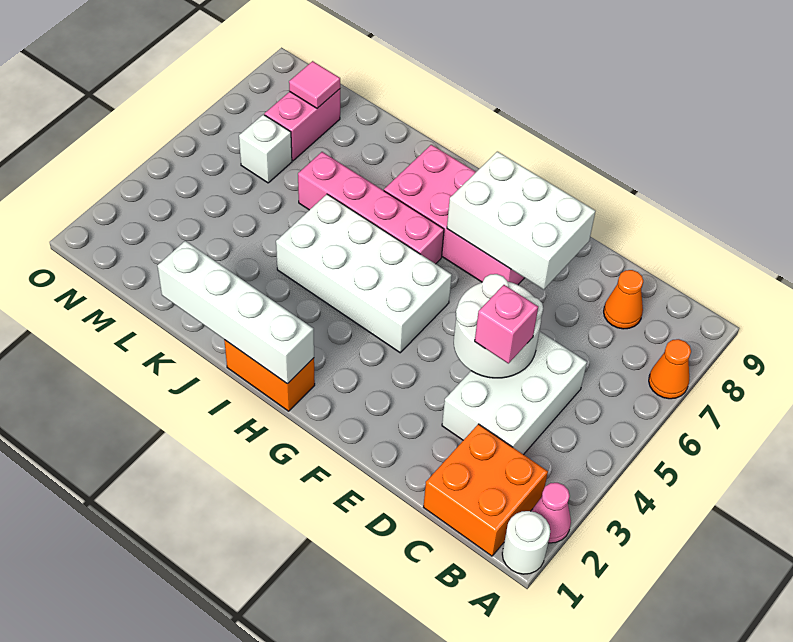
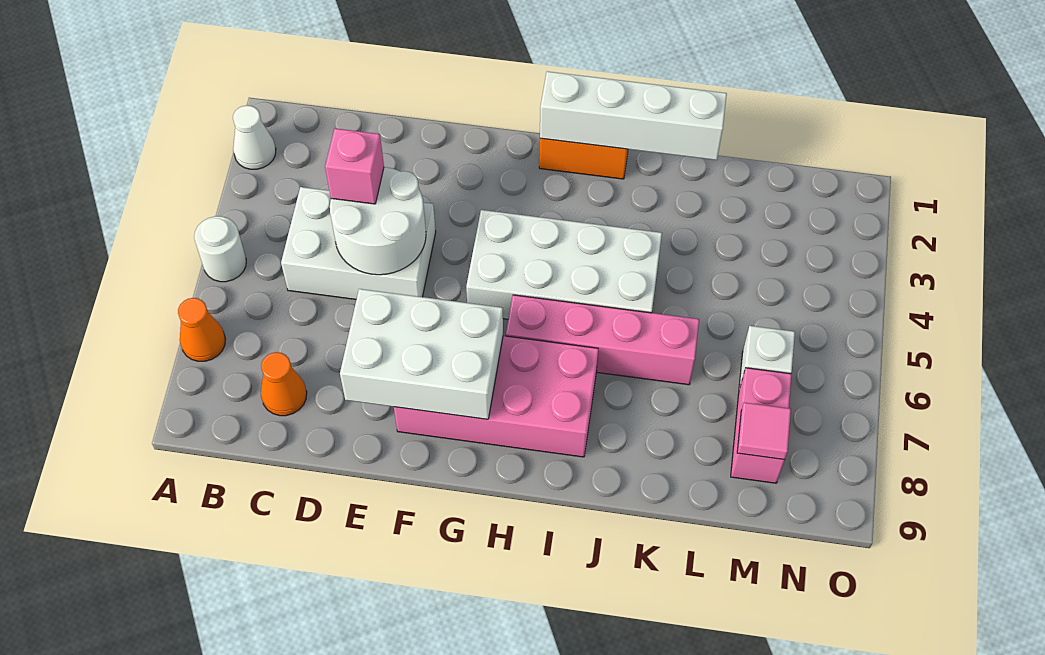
white 1x1 round brick [502,511,550,574] -> white 1x1 round brick moved to [194,216,246,282]
pink 1x1 cone [532,483,571,543] -> white 1x1 cone [233,105,276,169]
orange 2x2 brick [424,424,548,556] -> none
white 2x3 brick [442,331,587,455] -> white 2x3 brick turned to [281,187,436,299]

